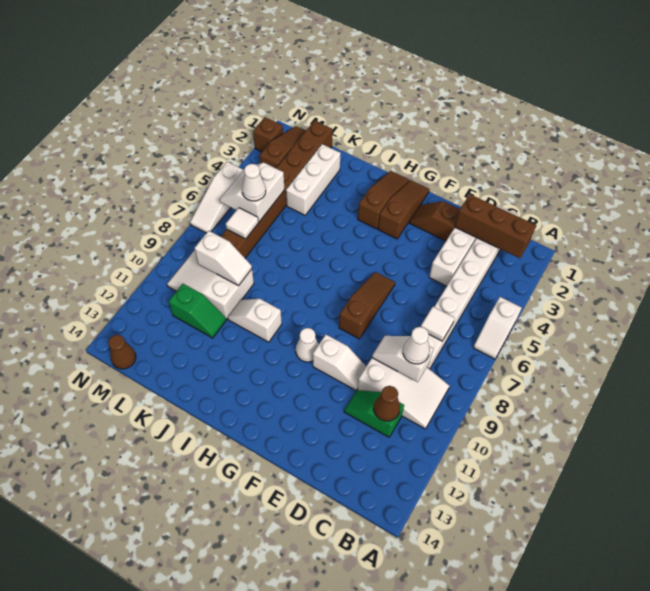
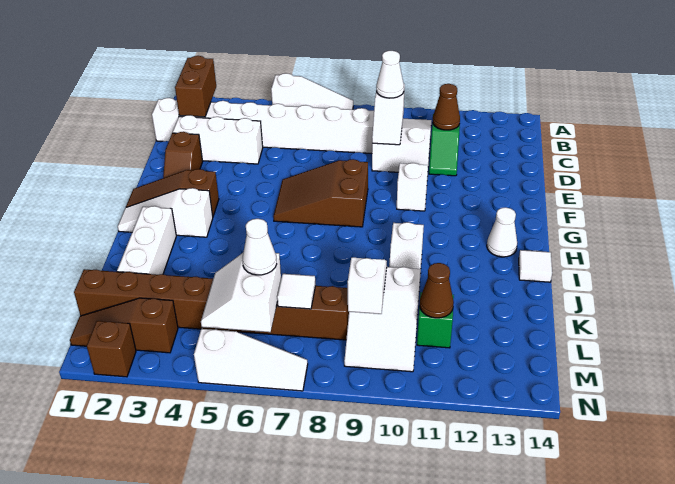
white 1x2 slope [473,297,522,359] -> white 1x3 slope [271,73,353,110]
brown 1x3 brick [455,194,536,258] -> brown 1x2 brick [175,56,216,117]
white 1x1 tile [421,307,454,341] -> white 1x1 tile moved to [519,250,552,282]
brown 1x3 slope [339,272,395,339] -> brown 2x3 slope [273,159,368,227]
white 1x1 cone [296,328,319,362] -> white 1x1 cone moved to [487,207,517,257]
brown 1x3 slope [358,171,409,229] -> white 1x3 slope [118,188,213,237]
white 1x3 brick [286,144,341,215] -> white 1x3 brick turned to [117,206,176,275]
white 2x2 slope [220,163,284,222] -> white 2x2 slope turned to [201,253,281,332]
brown 1x1 cone [108,335,136,369] -> brown 1x1 cone moved to [420,263,454,318]

